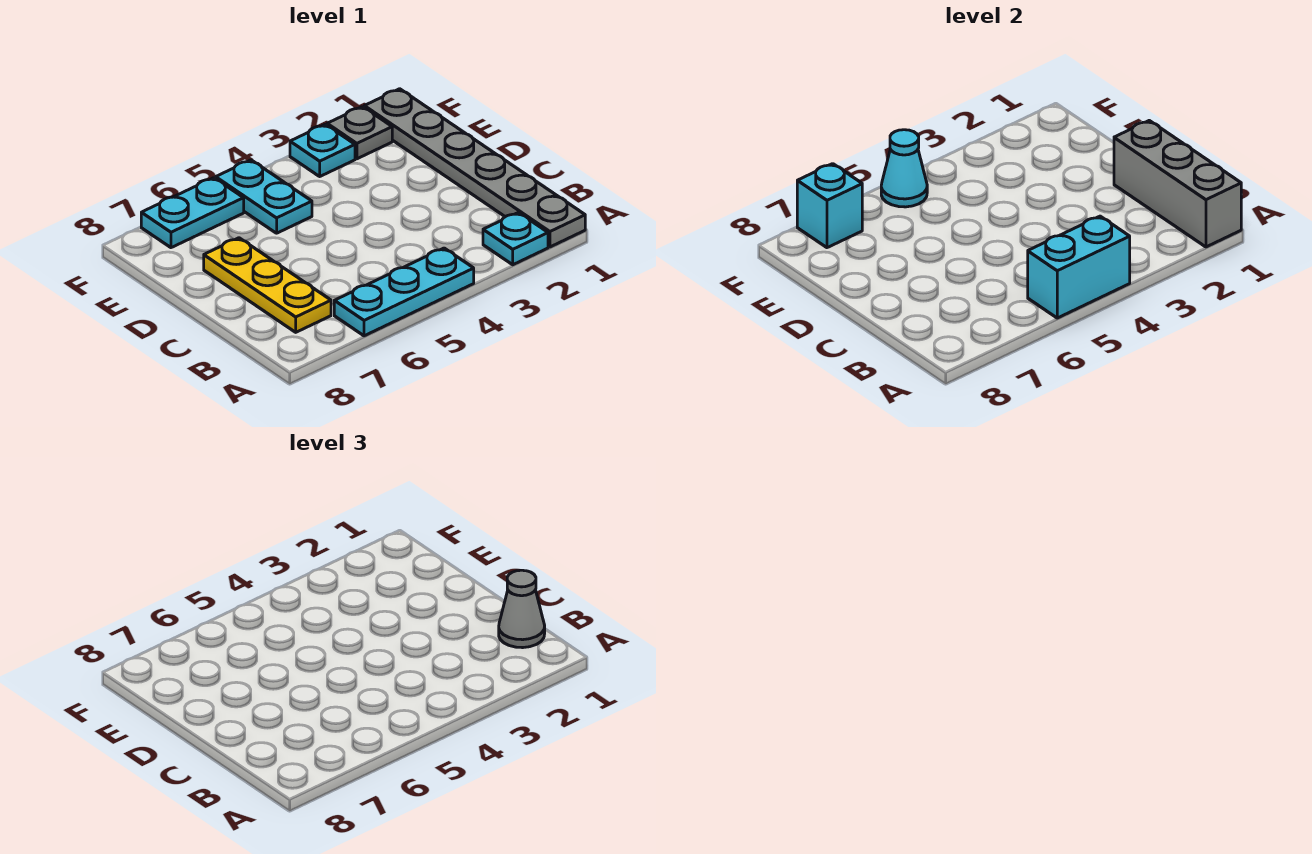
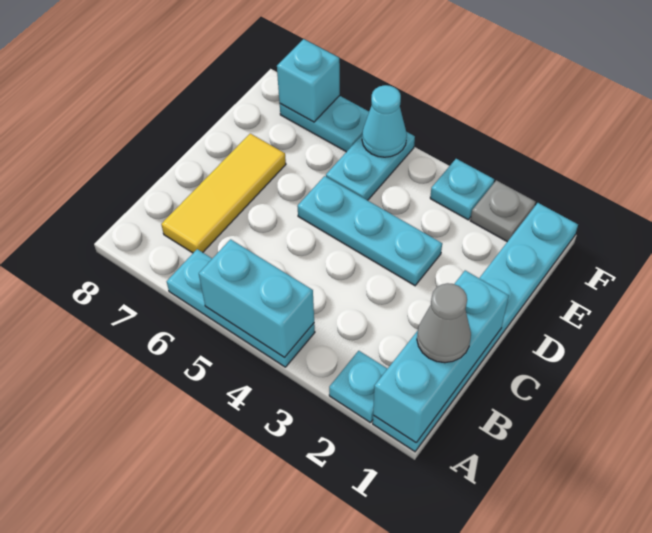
grey 1x6 plate [364,89,585,247] -> cyan 1x6 plate [373,203,578,451]
grey 1x3 brick [1114,121,1241,247] -> cyan 1x3 brick [373,270,509,443]
yellow 1x3 plate [204,238,331,332] -> yellow 1x3 tile [161,134,286,253]
none -> cyan 1x3 plate [297,176,442,285]

